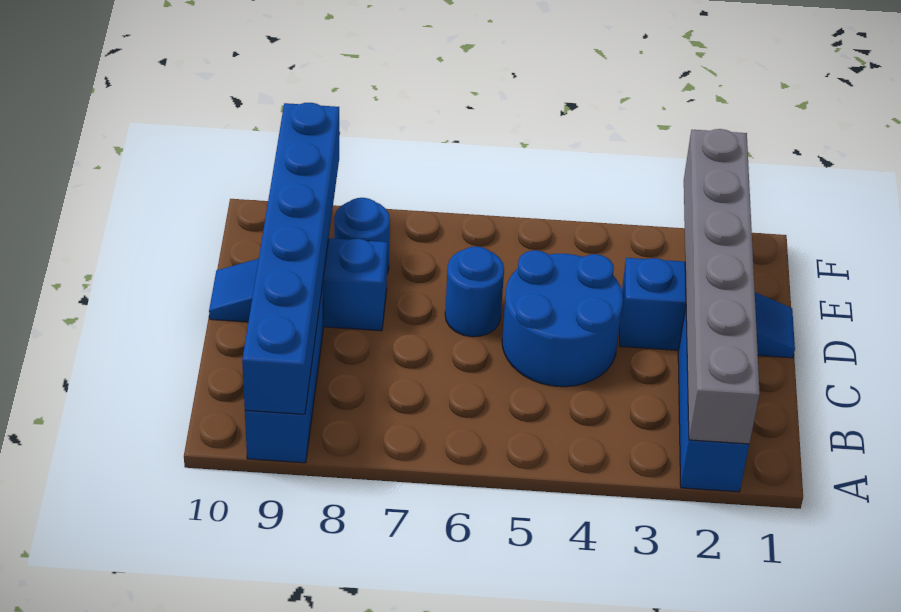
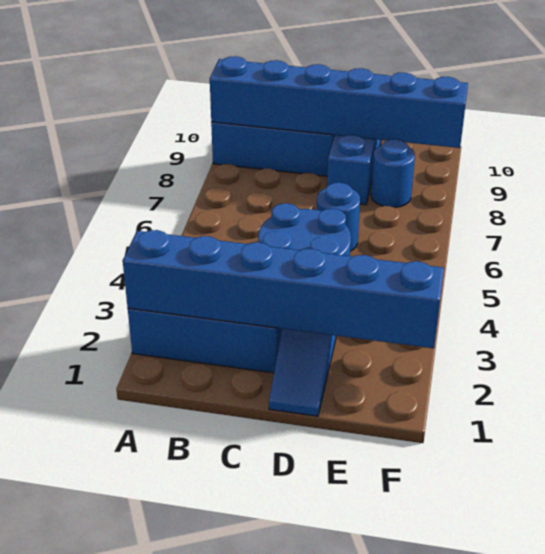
grey 1x6 brick [684,129,760,444] -> blue 1x6 brick [123,230,444,348]

